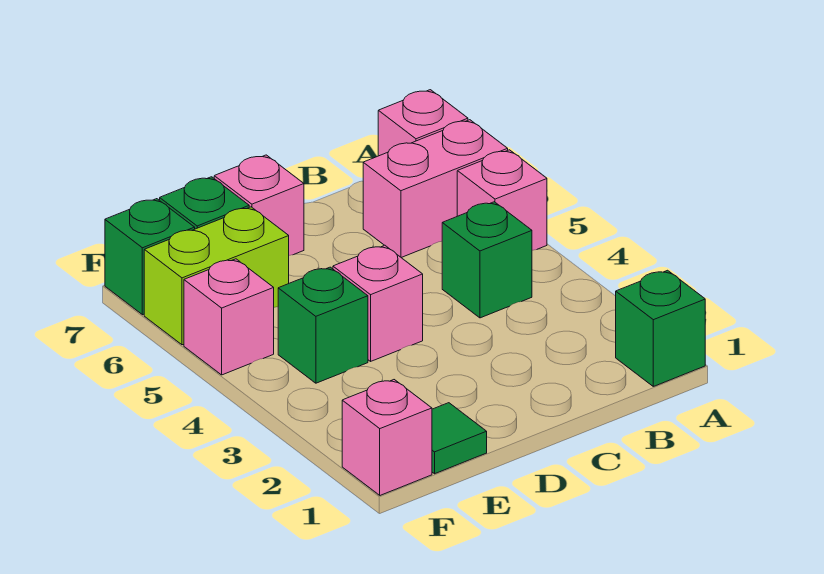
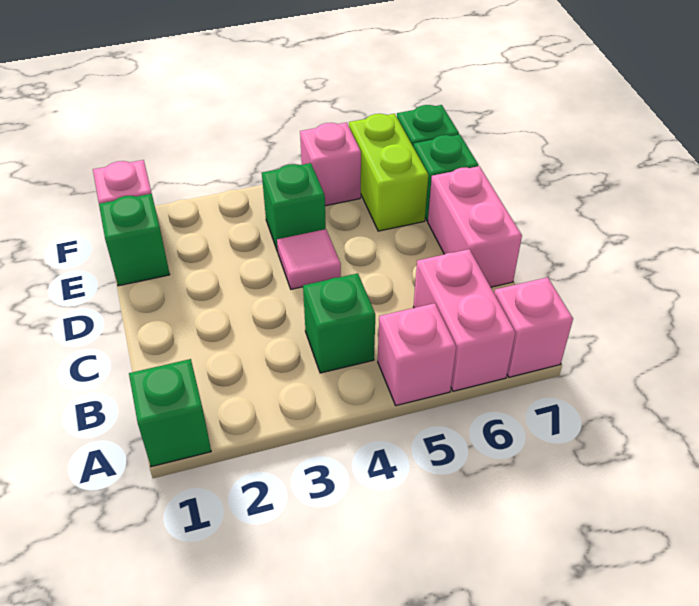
pink 1x1 brick [333,245,423,361] -> pink 1x1 tile [277,229,341,289]
pink 1x1 brick [214,155,304,255] -> pink 1x2 brick [428,166,522,287]
green 1x1 tile [432,403,487,474] -> green 1x1 brick [99,194,170,286]

